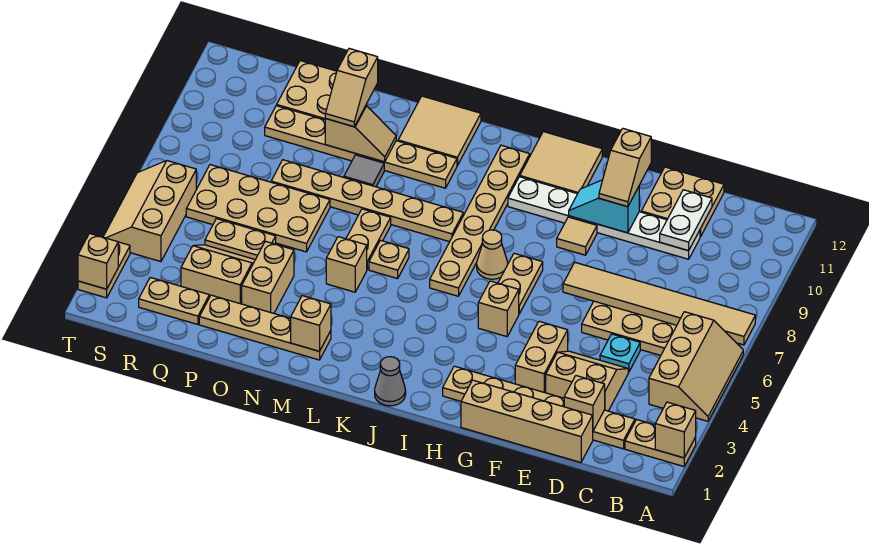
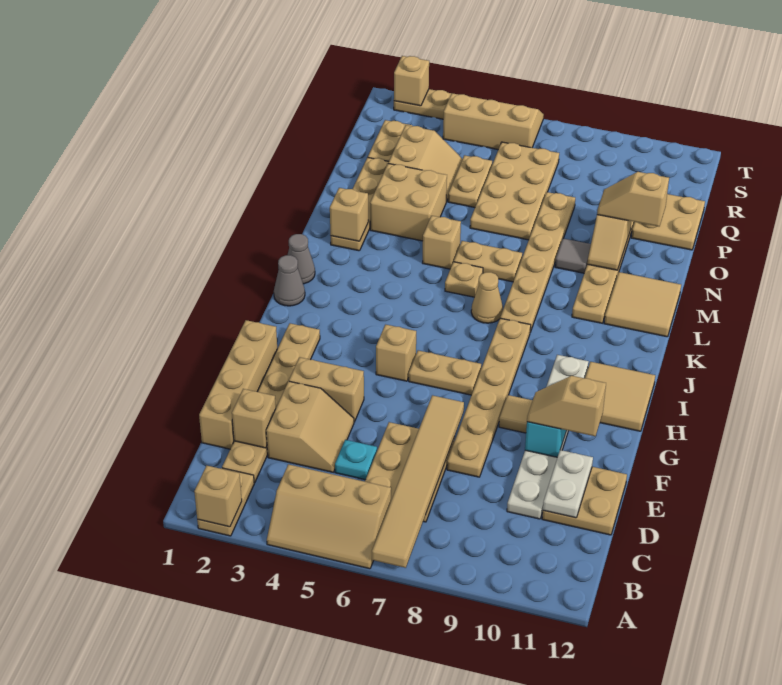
white 1x2 plate [660,190,712,251] -> white 1x2 plate turned to [543,450,593,518]
tan 1x1 cone [477,230,508,279] -> tan 1x1 cone moved to [471,272,503,323]
tan 1x6 plate [430,145,530,296] -> tan 1x6 plate turned to [447,318,531,477]
none -> grey 1x1 cone [288,234,315,284]
tan 1x2 brick [242,241,294,313] -> tan 2x2 brick [370,164,447,241]

